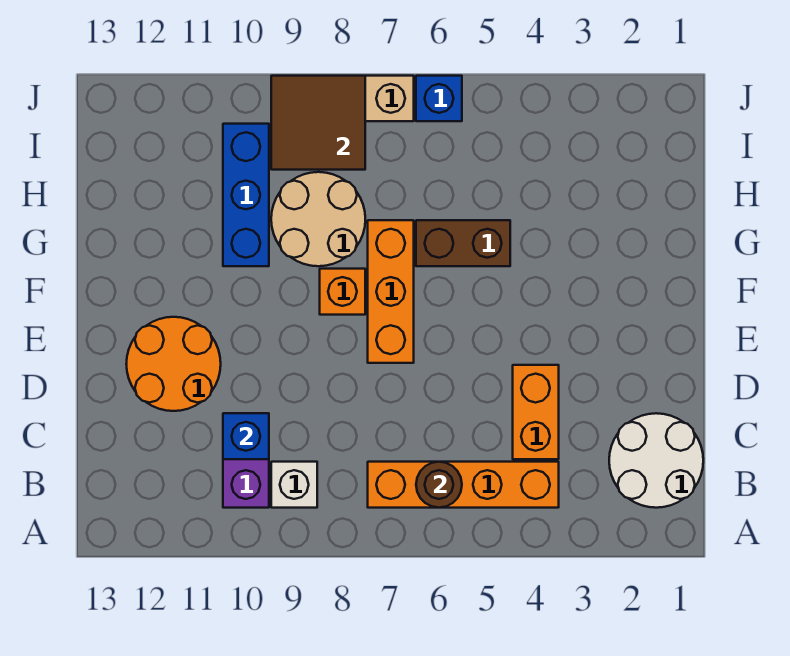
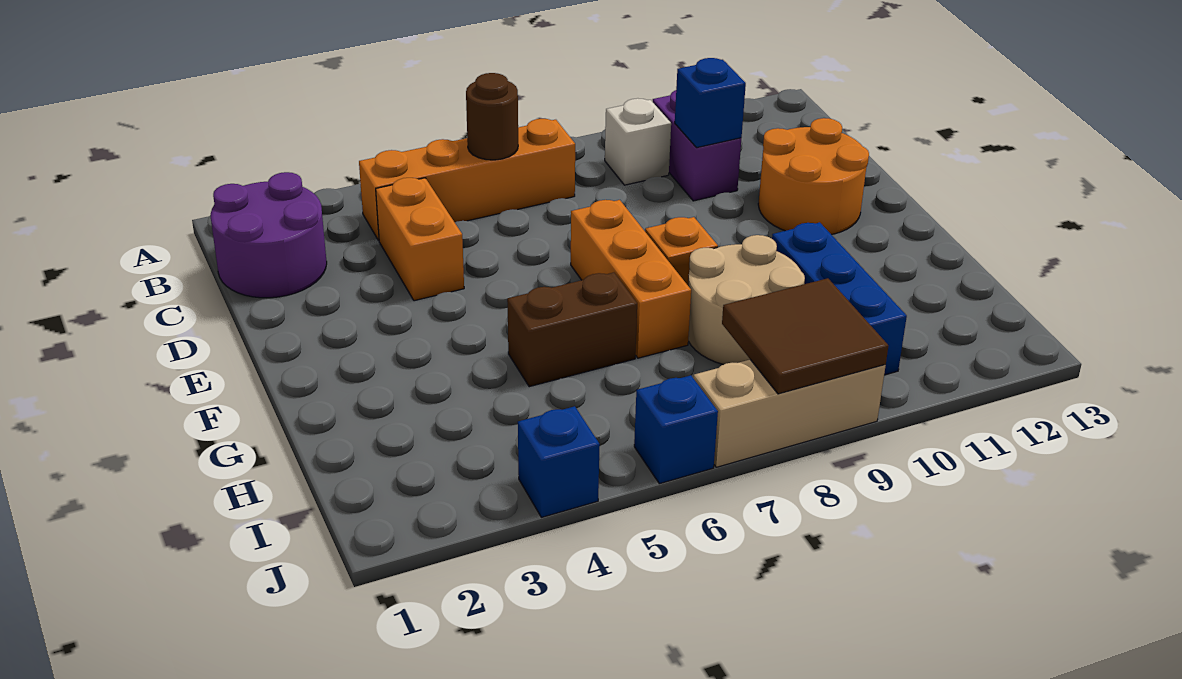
white 2x2 round brick [609,413,703,508] -> purple 2x2 round brick [211,172,327,298]
none -> blue 1x1 brick [518,406,600,517]

